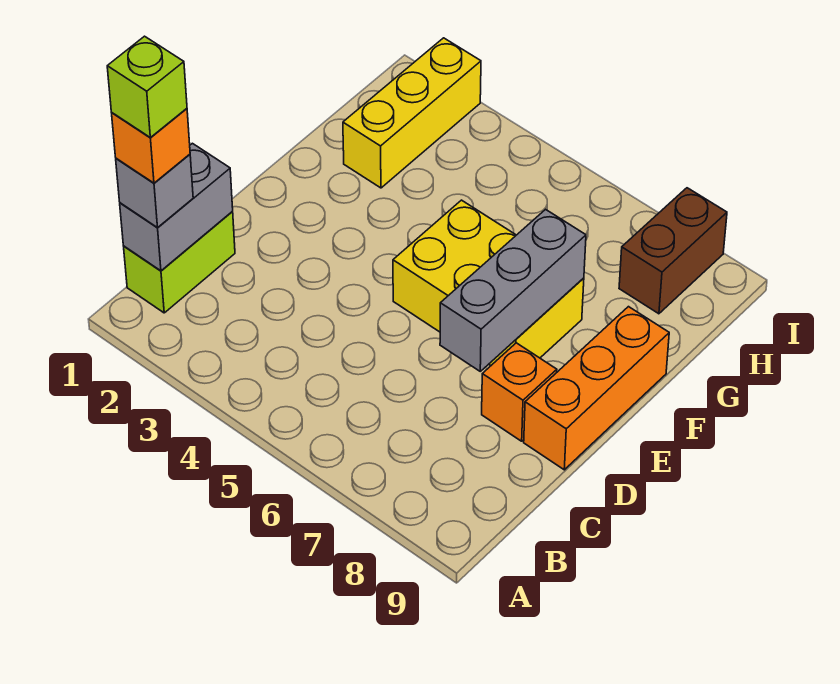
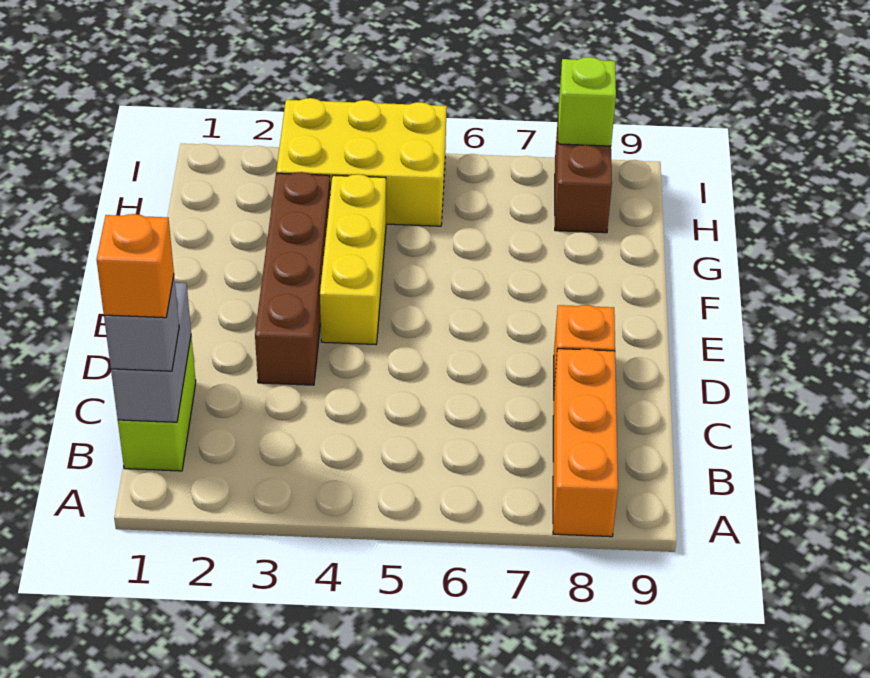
lime 1x1 brick [107,36,187,137] -> lime 1x1 brick moved to [558,57,616,146]
none -> brown 1x4 brick [255,172,330,385]
grey 1x3 brick [440,209,586,371] -> none
orange 1x3 brick [524,307,669,470] -> orange 1x3 brick moved to [553,349,618,537]
yellow 2x3 brick [393,200,584,365] -> yellow 2x3 brick moved to [276,98,447,226]
yellow 1x3 brick [343,38,481,188] -> yellow 1x3 brick moved to [320,174,386,344]

